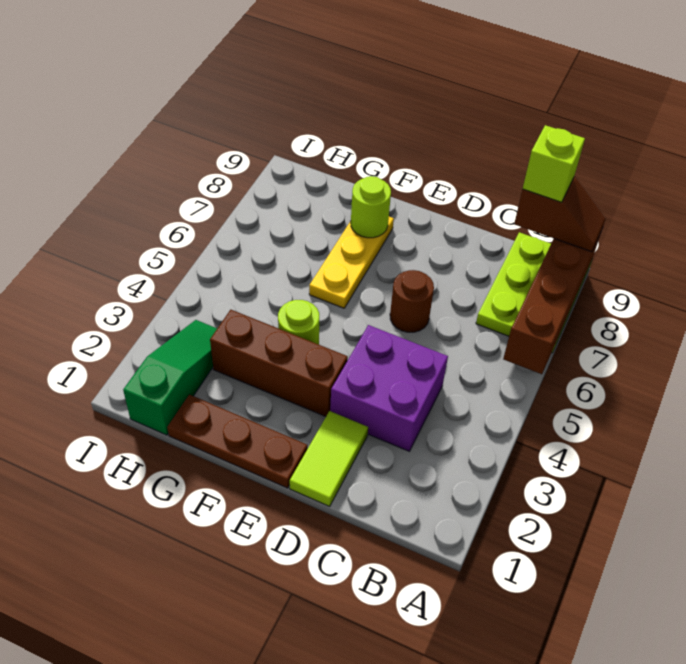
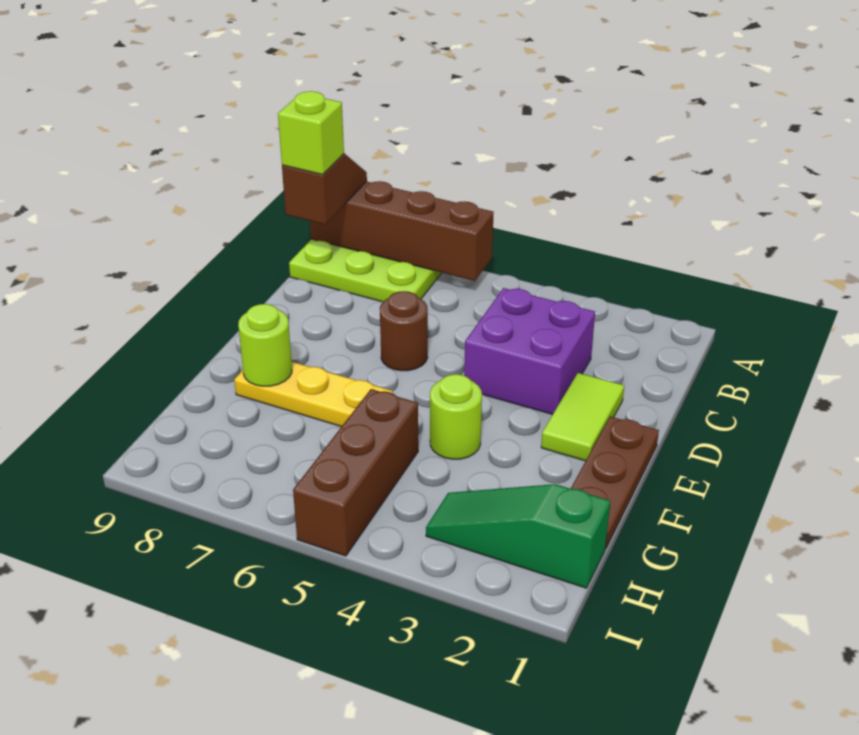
lime 1x2 tile [290,411,368,506] -> lime 1x2 tile turned to [541,373,624,461]
brown 1x3 brick [210,310,348,417] -> brown 1x3 brick moved to [293,389,418,556]

